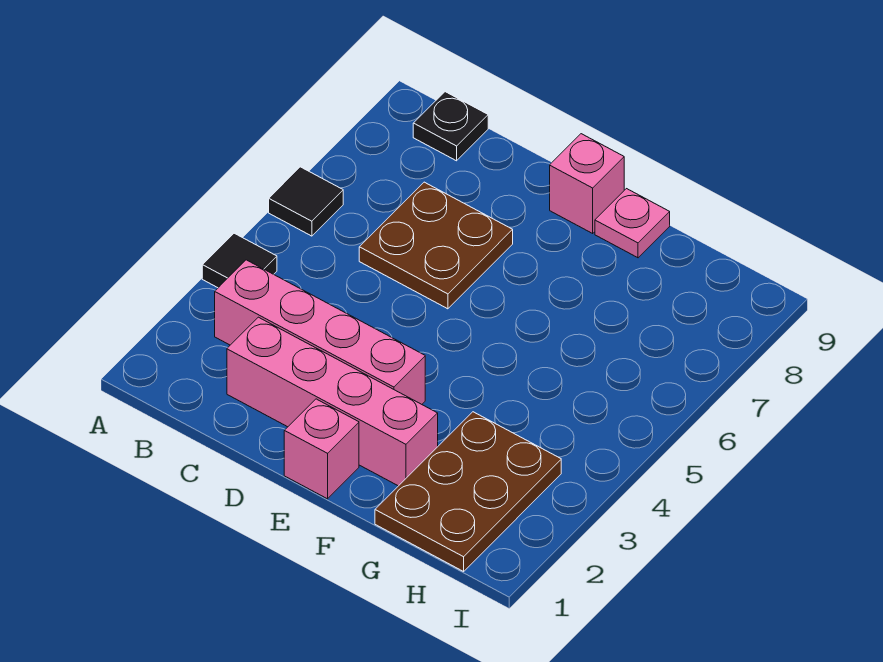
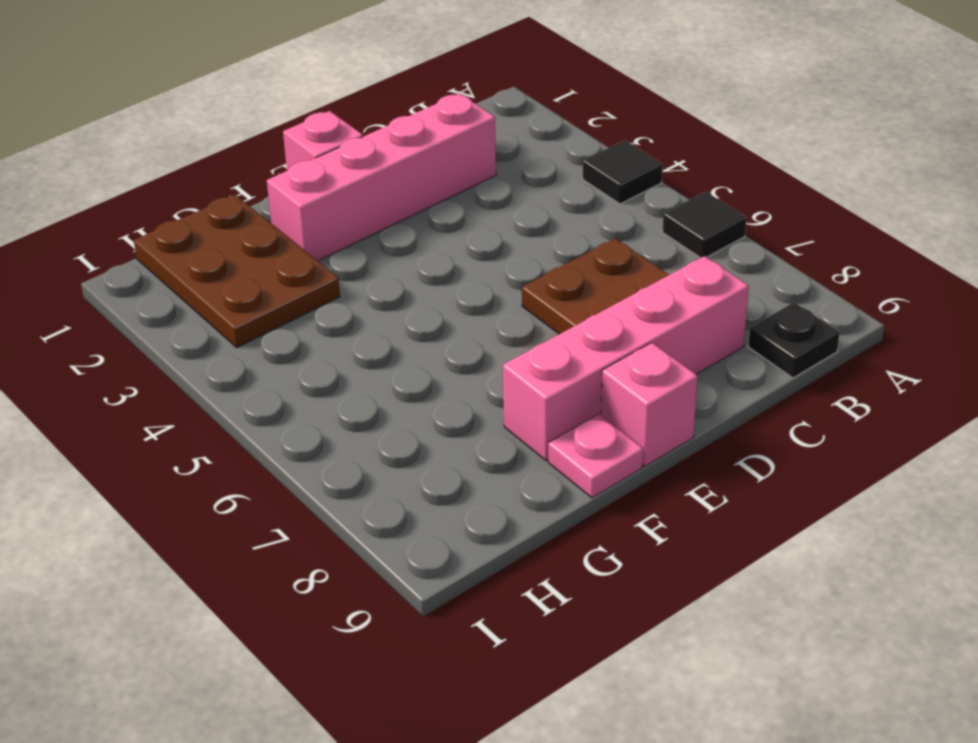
pink 1x4 brick [215,260,425,404] -> pink 1x4 brick moved to [503,256,749,461]

